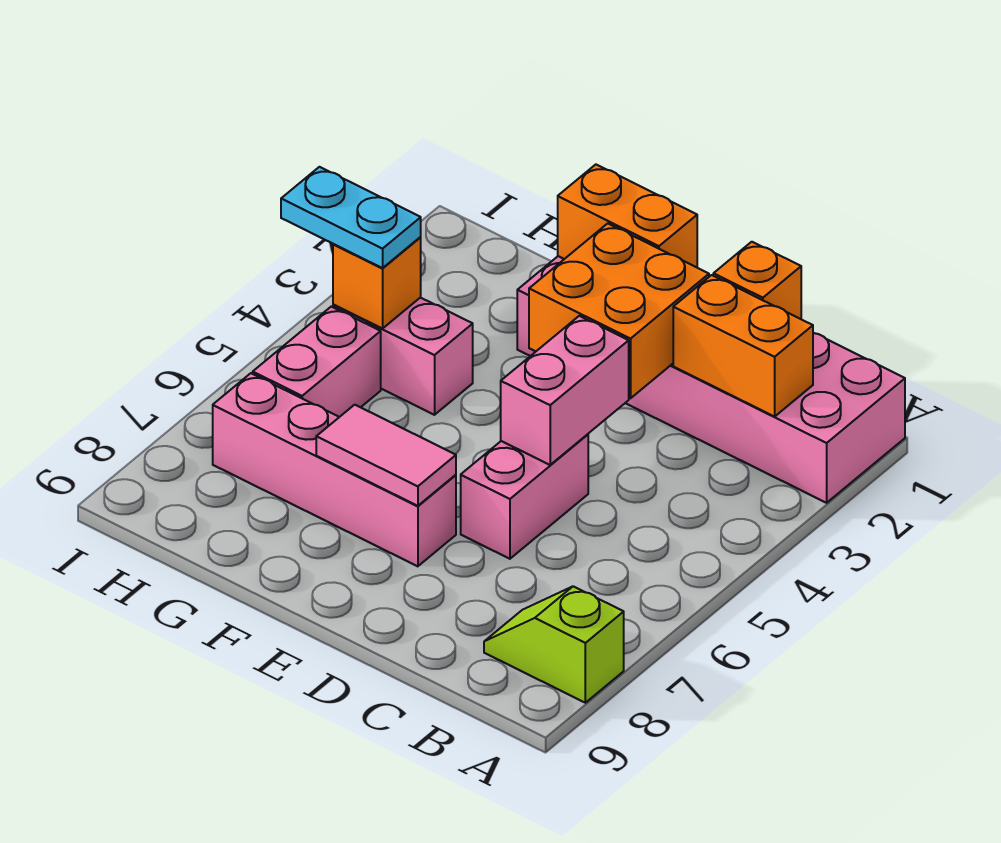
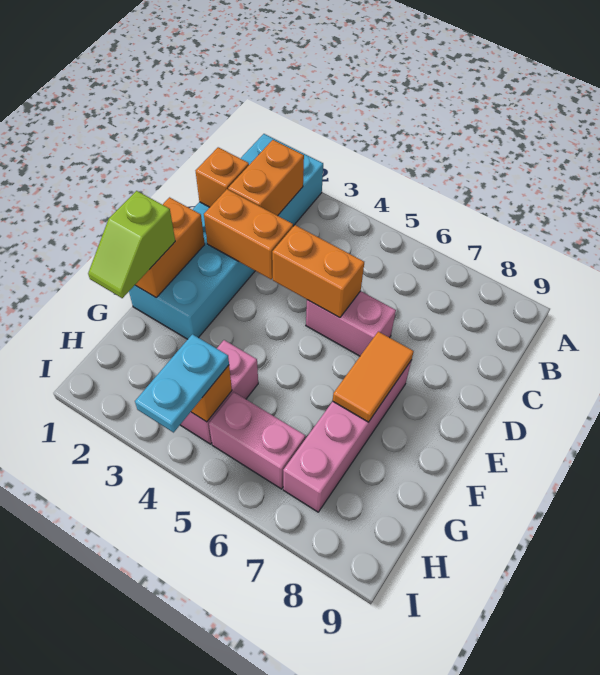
pink 2x6 brick [517,256,905,503] -> cyan 2x6 brick [129,134,323,339]
lime 1x2 slope [484,586,624,703] -> lime 1x2 slope moved to [88,191,175,298]
orange 2x2 brick [529,223,709,398] -> orange 1x2 brick [204,189,293,279]
pink 1x2 brick [501,316,629,465] -> orange 1x2 brick [272,225,364,318]
pink 1x2 tile [316,405,456,506] -> orange 1x2 tile [333,332,414,422]

